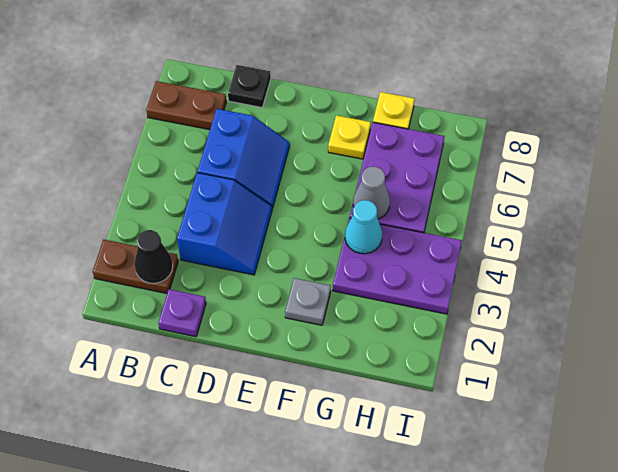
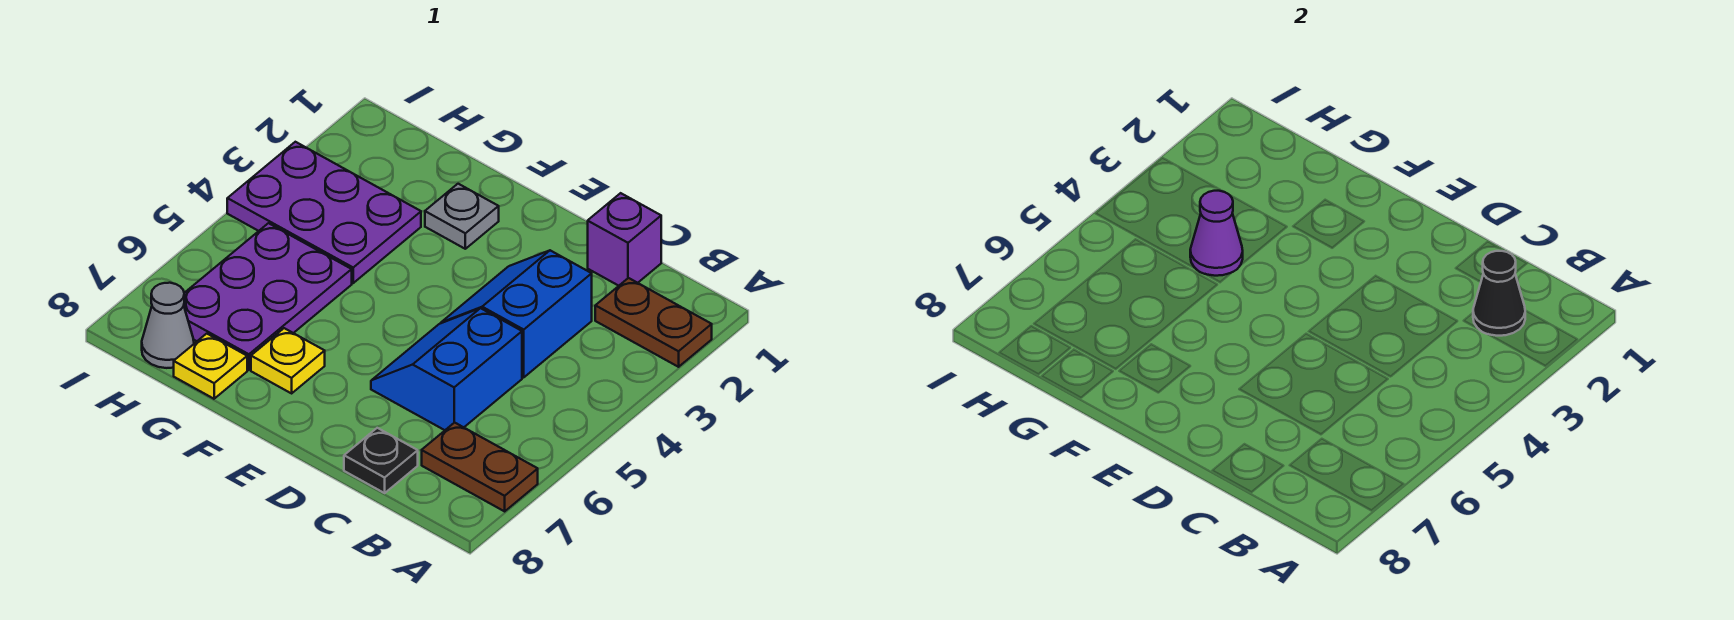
purple 1x1 plate [159,289,206,337] -> purple 1x1 brick [588,193,661,286]
cyan 1x1 cone [345,200,382,254] -> purple 1x1 cone [1190,191,1243,276]
grey 1x1 cone [353,167,390,219] -> grey 1x1 cone moved to [142,283,194,368]

